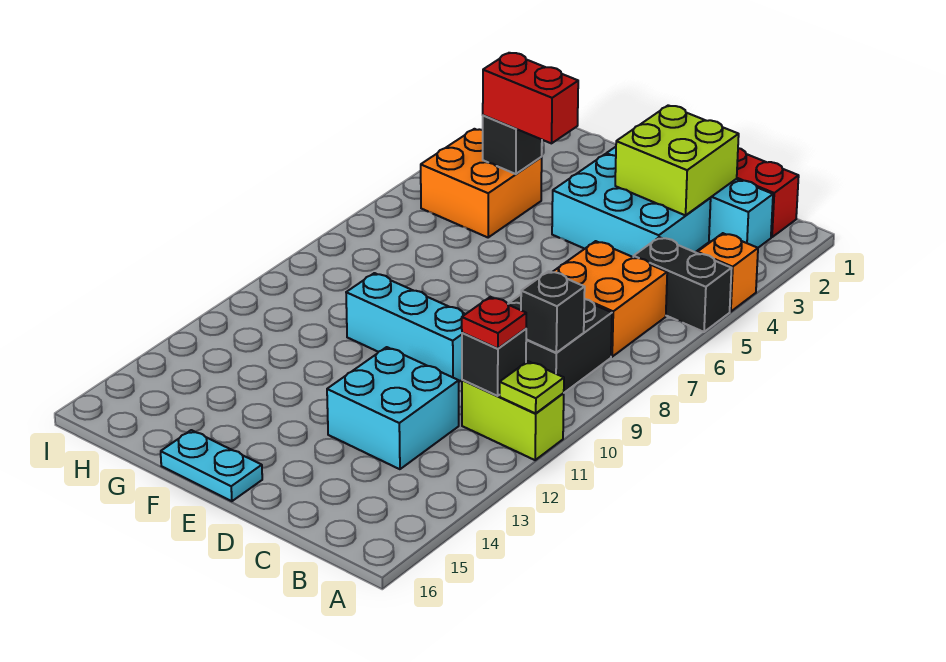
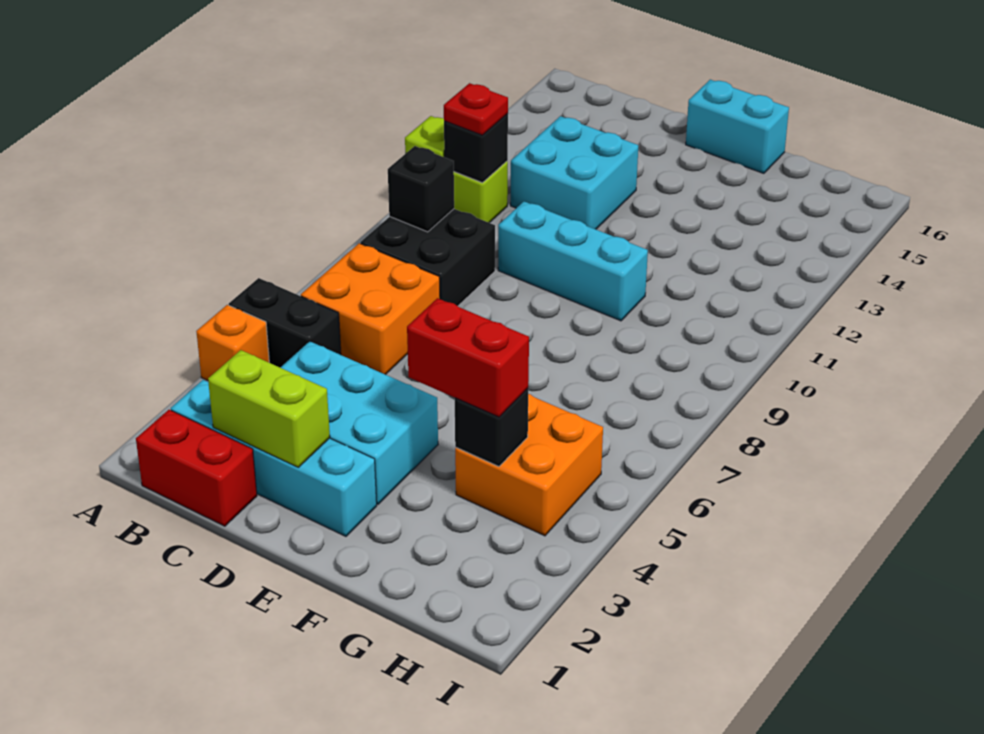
lime 2x2 brick [615,105,739,215] -> lime 1x2 brick [208,350,330,467]
cyan 1x2 plate [161,430,262,501] -> cyan 1x2 brick [686,80,789,173]

